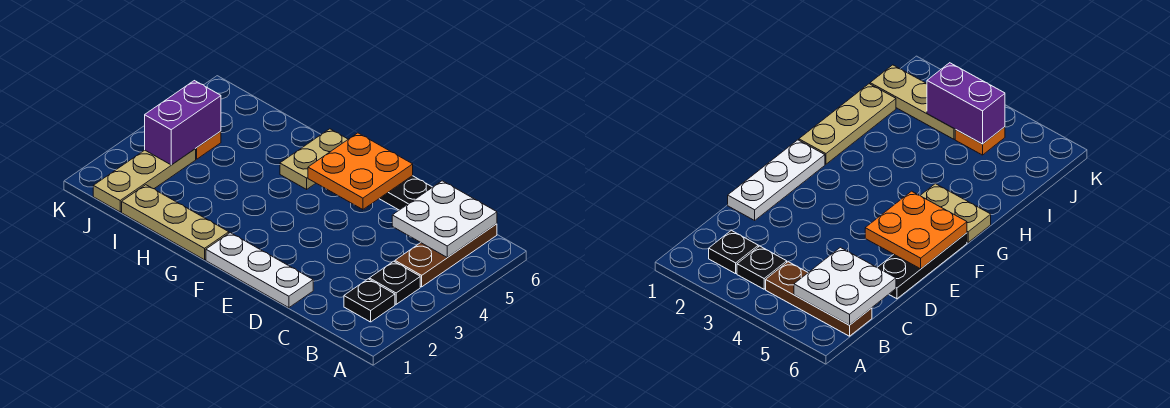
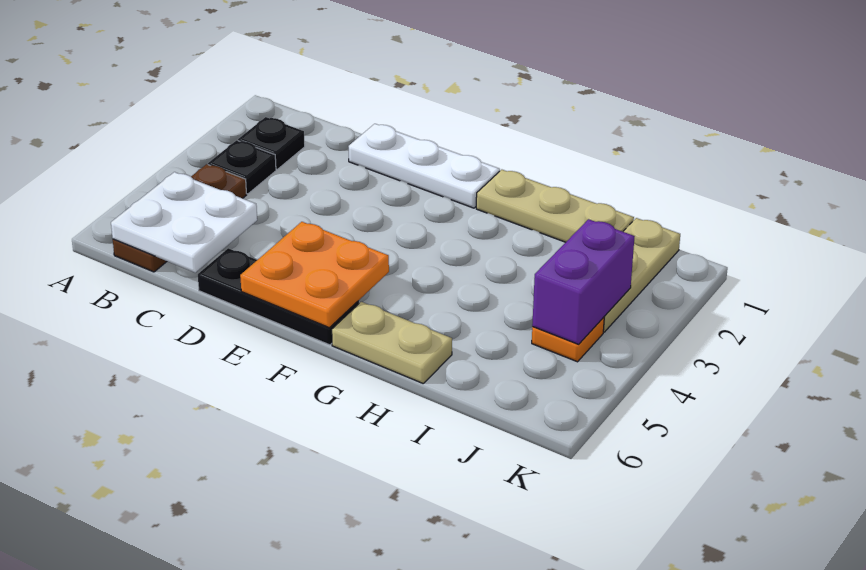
tan 1x2 plate [280,129,348,189] -> tan 1x2 plate turned to [332,302,452,383]

